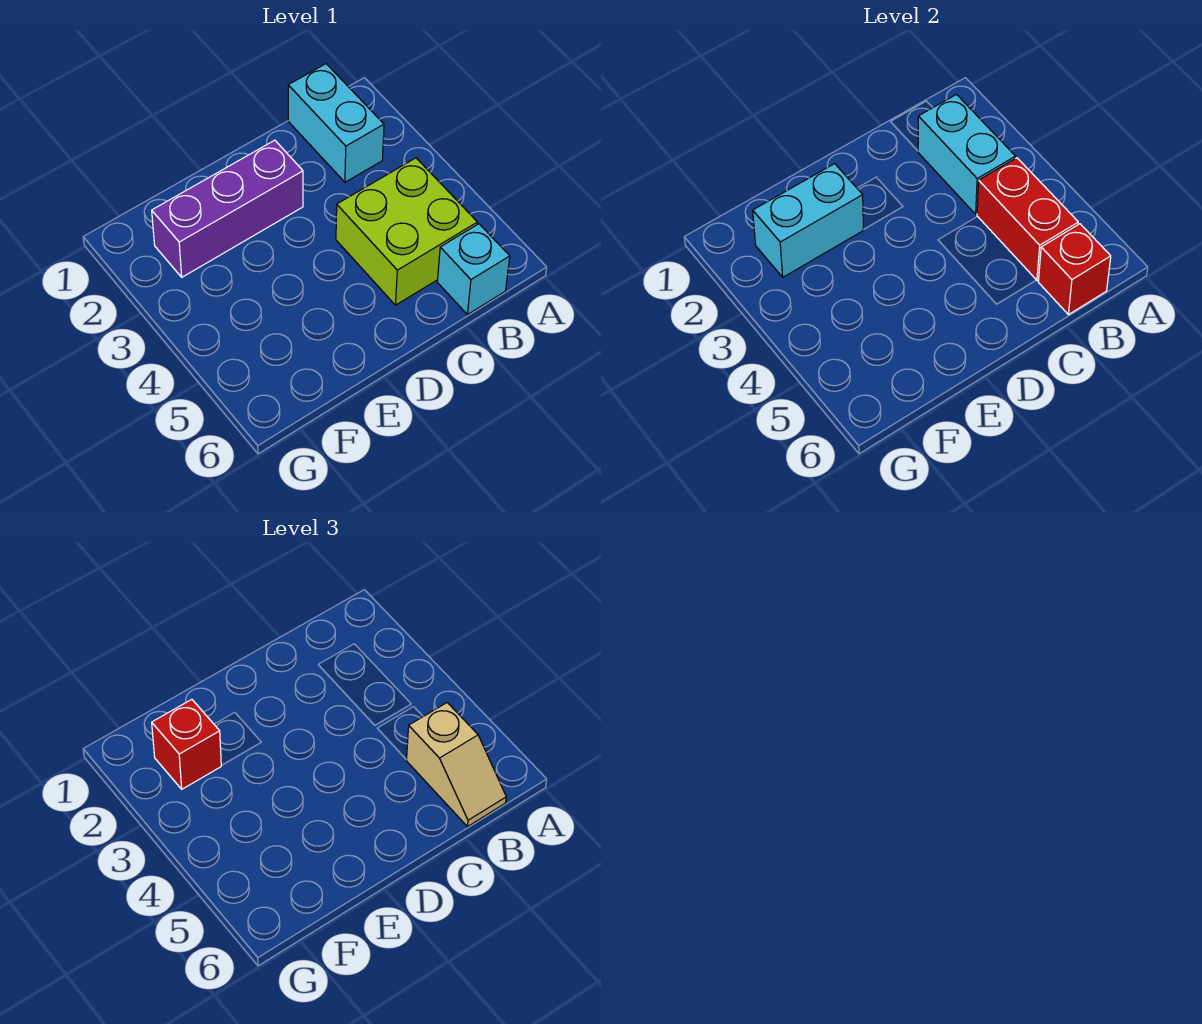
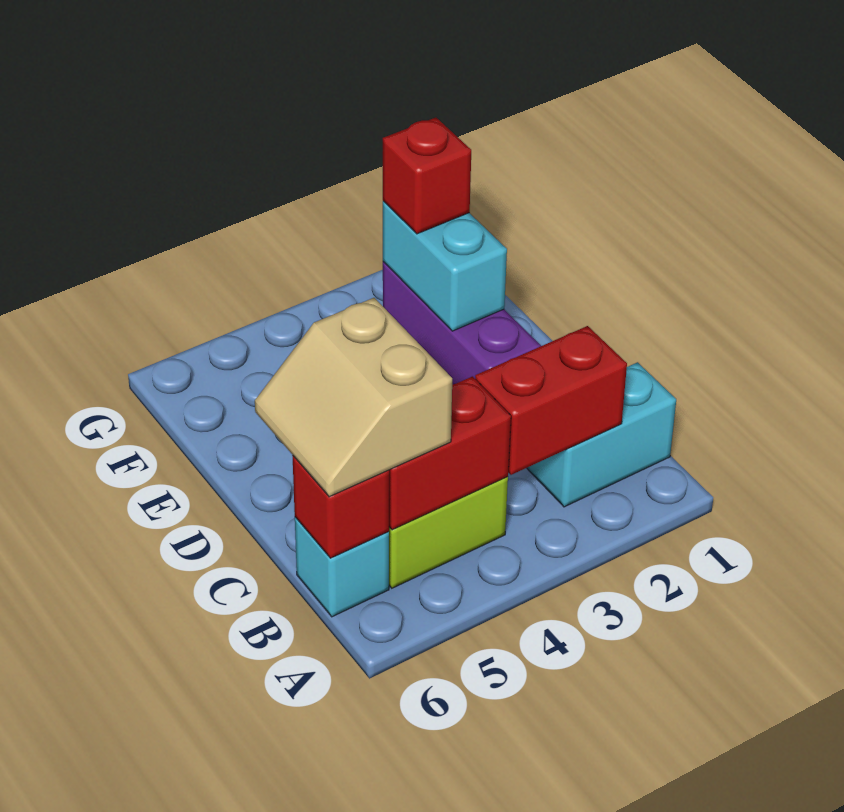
cyan 1x2 brick [918,95,1016,214] -> red 1x2 brick [475,326,627,475]
tan 1x2 slope [406,703,506,827] -> tan 2x2 slope [255,298,452,497]

